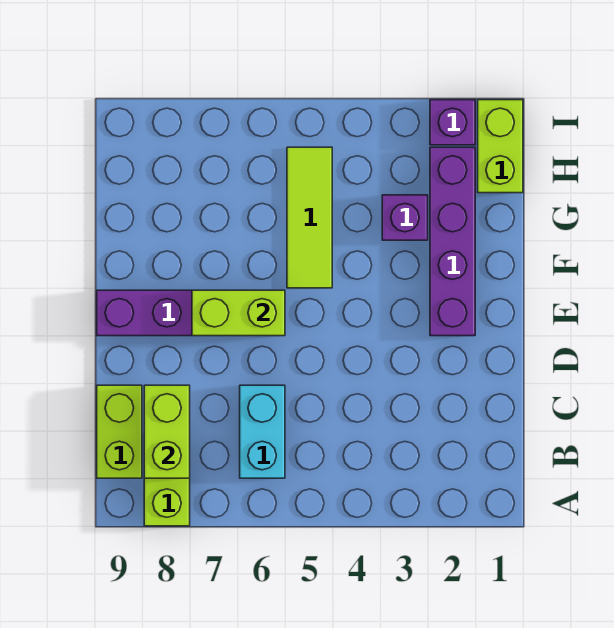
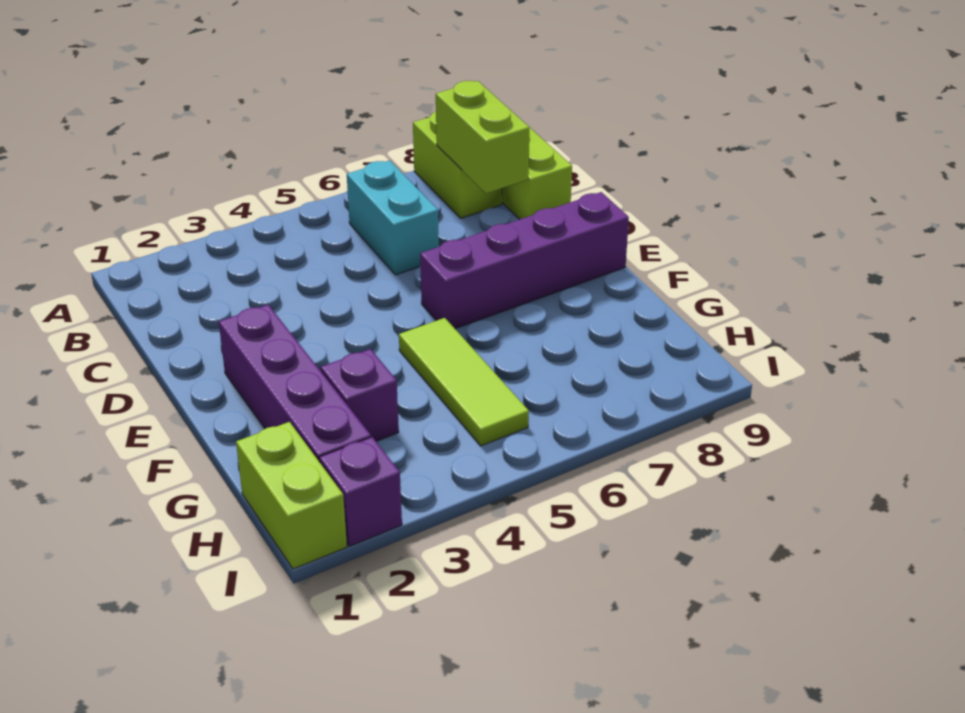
lime 1x2 brick [192,290,285,336] -> none

